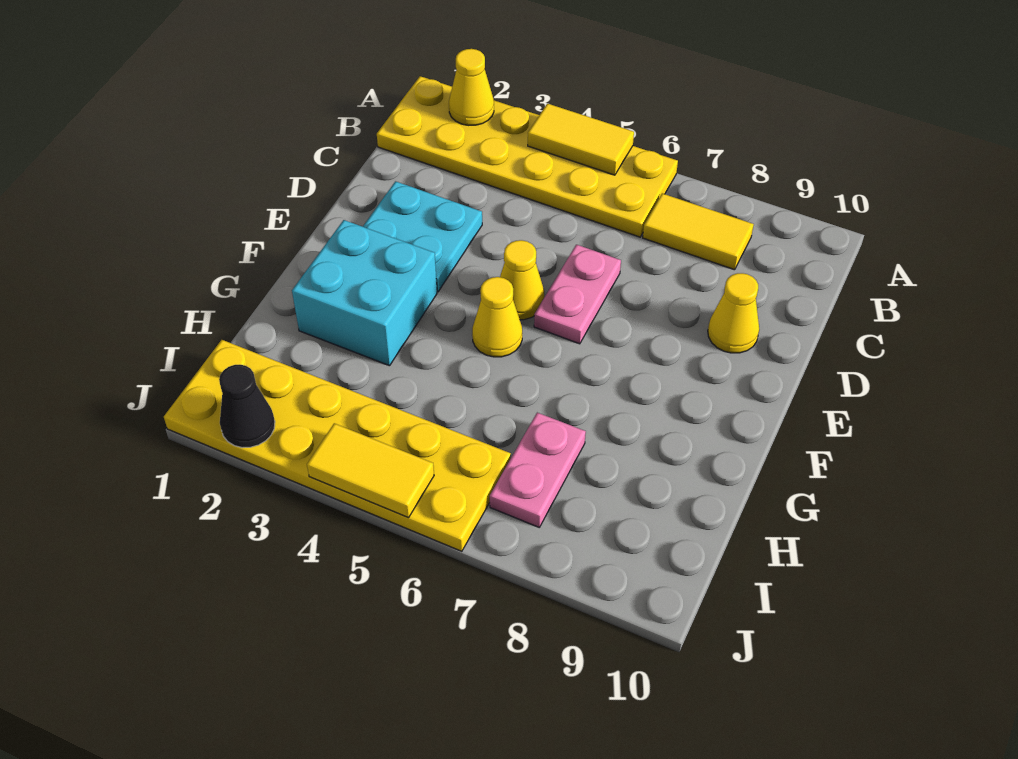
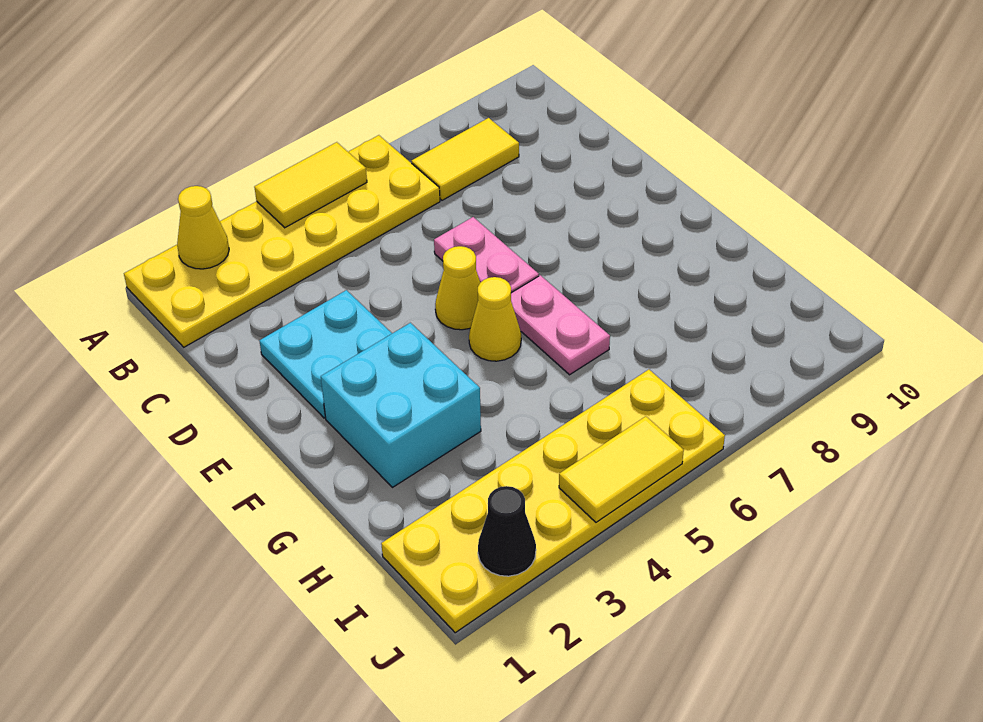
yellow 1x1 cone [708,273,759,353] -> none
pink 1x2 plate [490,413,586,527] -> pink 1x2 plate moved to [511,275,610,375]

